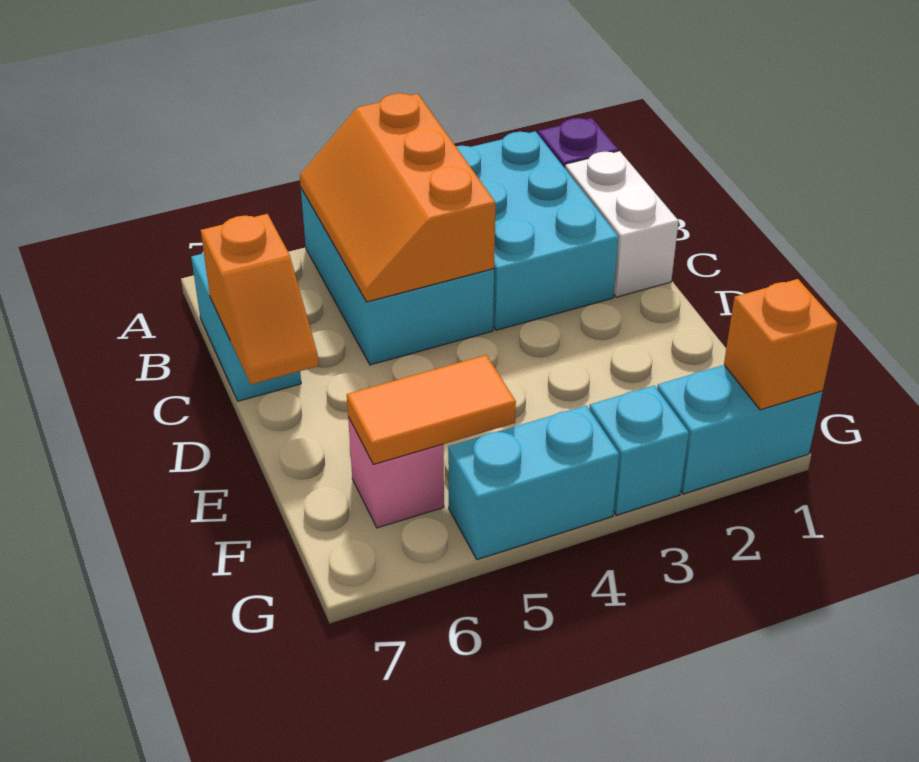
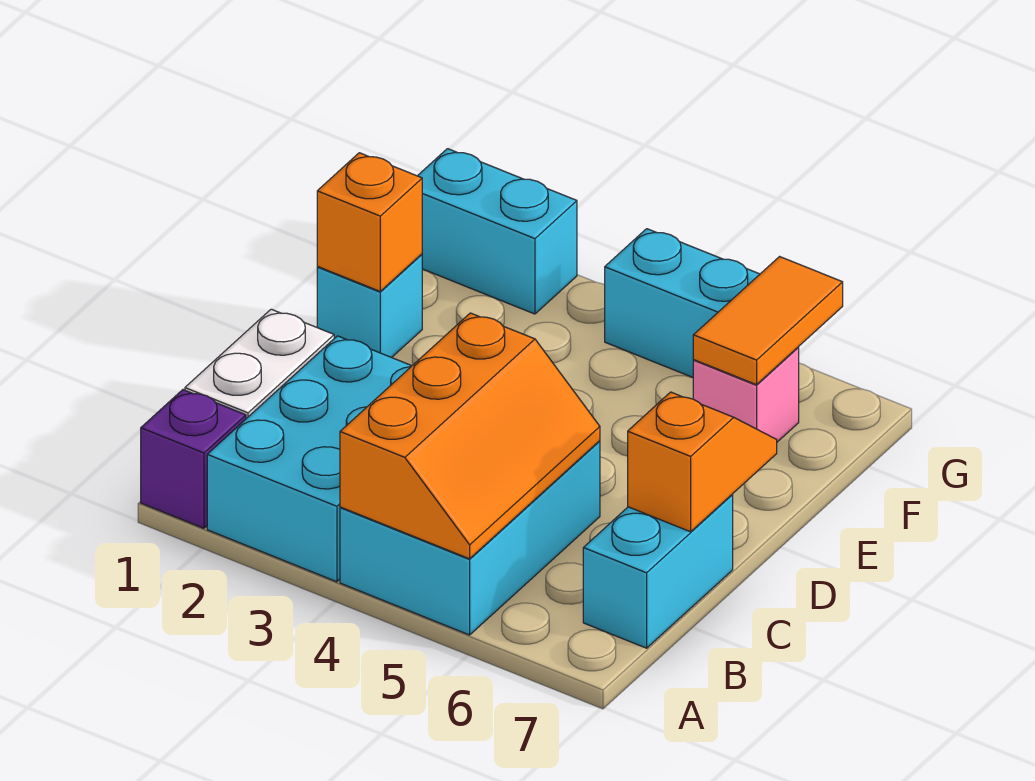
orange 1x2 tile [347,355,516,464] -> orange 1x2 tile turned to [693,257,843,385]
orange 1x1 brick [724,279,837,410] -> orange 1x1 brick moved to [317,153,422,291]
cyan 1x1 brick [589,386,689,515] -> cyan 1x1 brick moved to [317,254,422,358]

